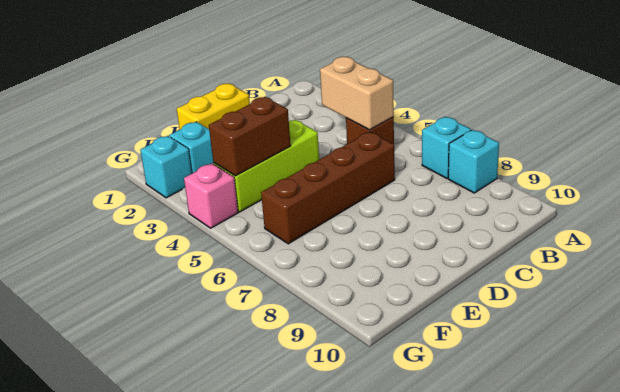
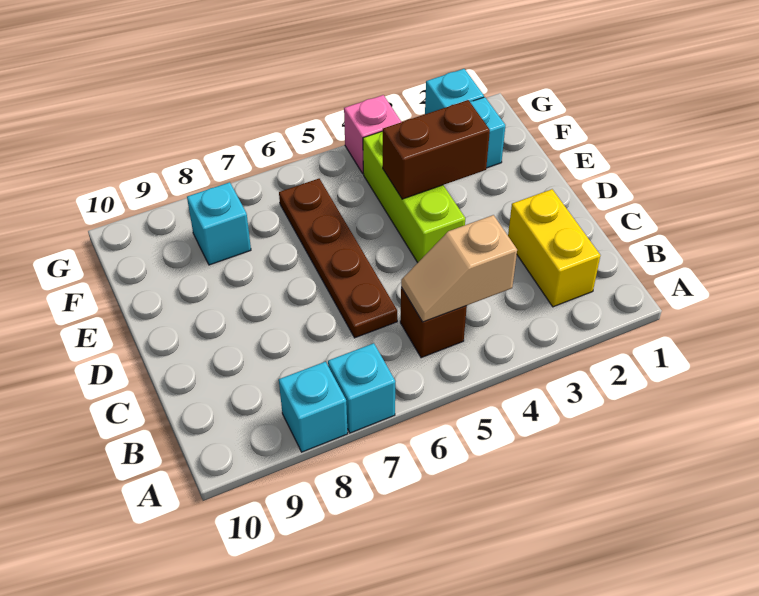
tan 1x2 brick [320,57,394,130] -> tan 1x2 slope [401,215,517,322]
brown 1x4 brick [261,132,395,244] -> brown 1x4 plate [279,179,397,338]
yellow 1x2 brick [177,84,250,129] -> yellow 1x2 brick moved to [508,189,600,307]
brown 1x2 brick [209,97,291,176] -> brown 1x2 brick turned to [383,100,490,199]
none -> cyan 1x1 brick [187,182,251,265]

